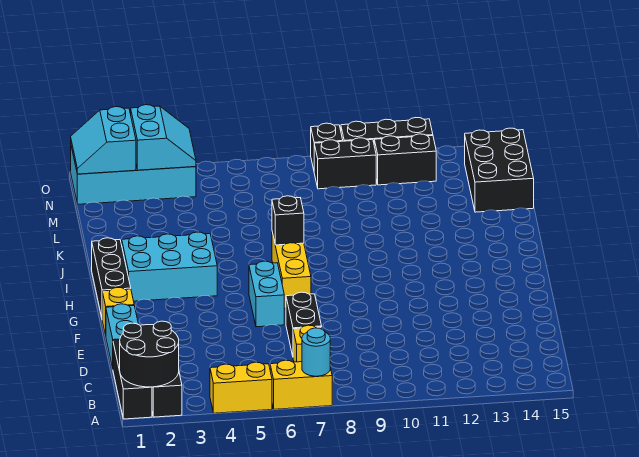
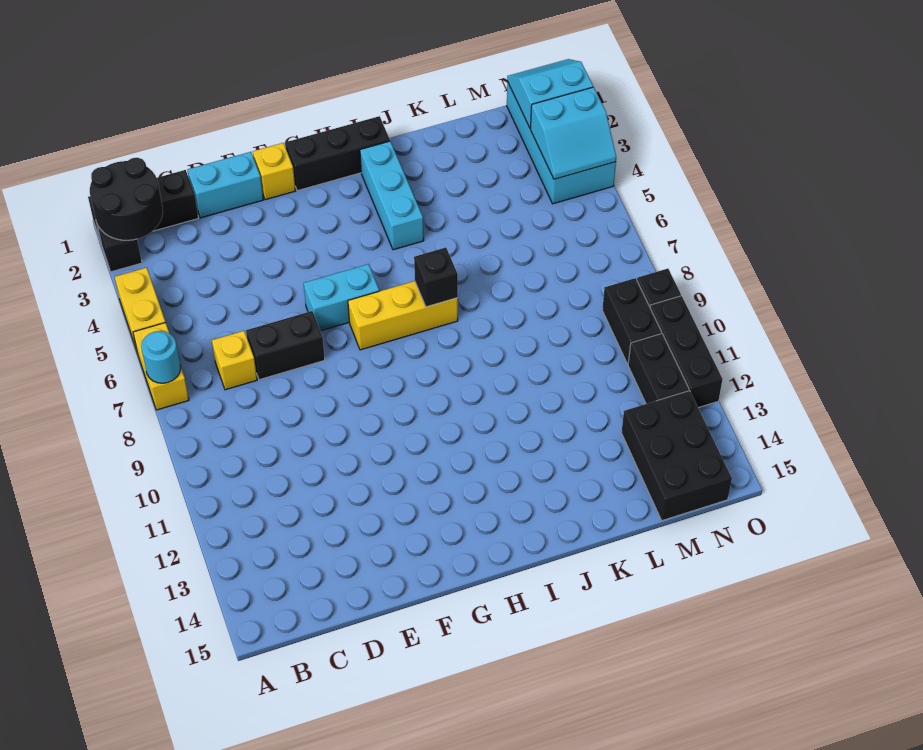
cyan 2x3 brick [122,232,217,301] -> cyan 1x3 brick [360,141,424,250]
black 2x3 brick [465,128,534,212] -> black 2x3 brick turned to [621,391,732,521]

